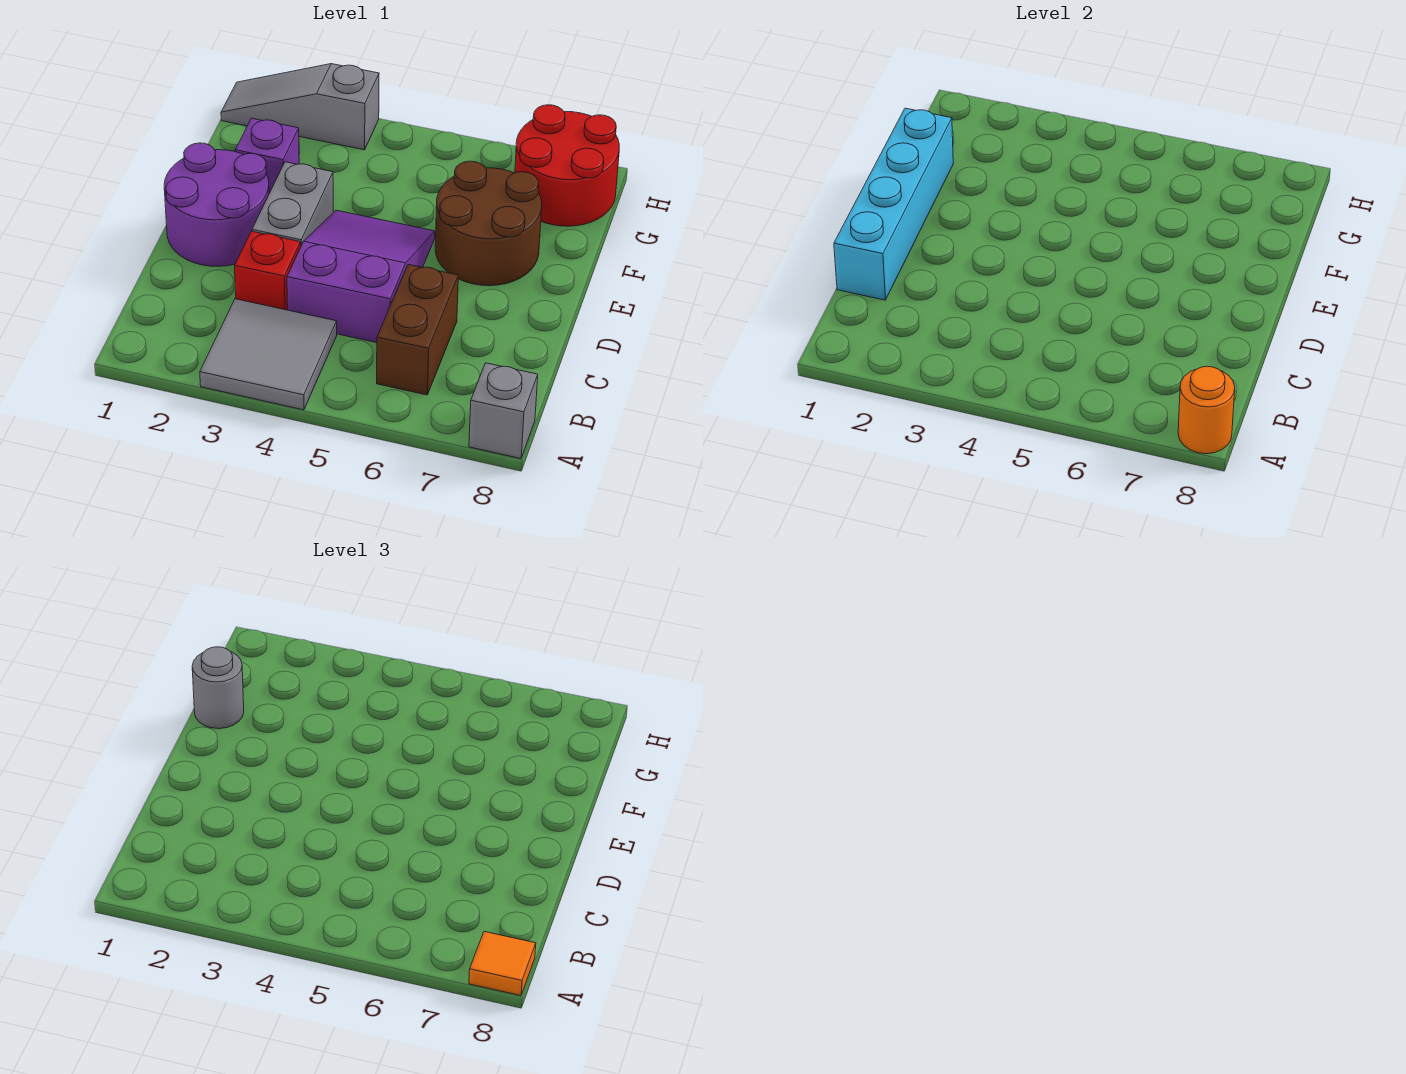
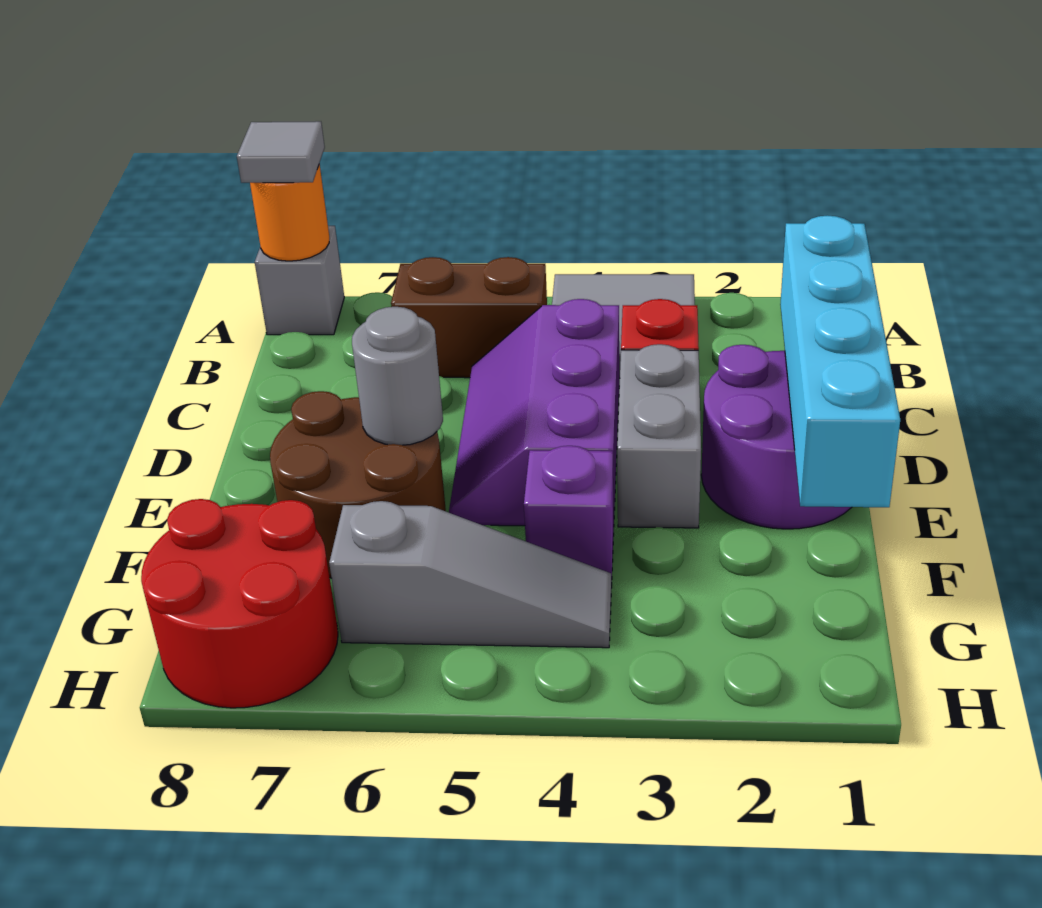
orange 1x1 tile [469,932,536,996] -> grey 1x1 tile [237,121,325,183]
brown 1x2 brick [377,265,458,395] -> brown 1x2 brick turned to [391,257,547,378]
purple 2x3 slope [287,210,435,343] -> purple 2x3 slope turned to [449,299,619,526]
grey 1x1 round brick [192,647,244,729] -> grey 1x1 round brick moved to [352,307,443,445]
purple 1x1 brick [235,118,299,193] -> purple 1x1 brick moved to [524,446,614,584]
grey 1x3 slope [221,64,379,150] -> grey 1x3 slope moved to [329,501,612,648]

